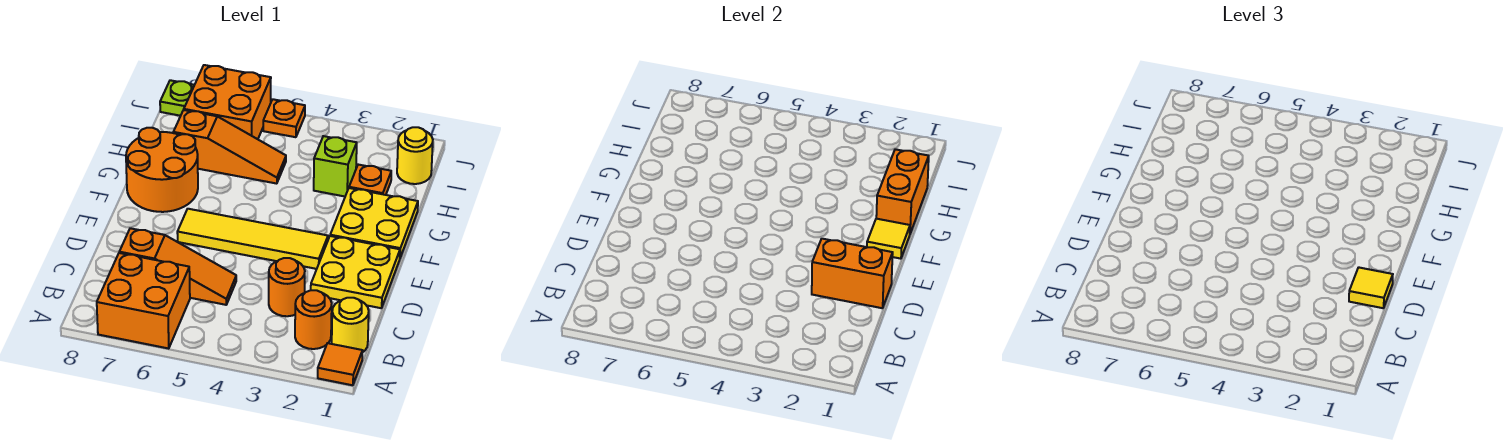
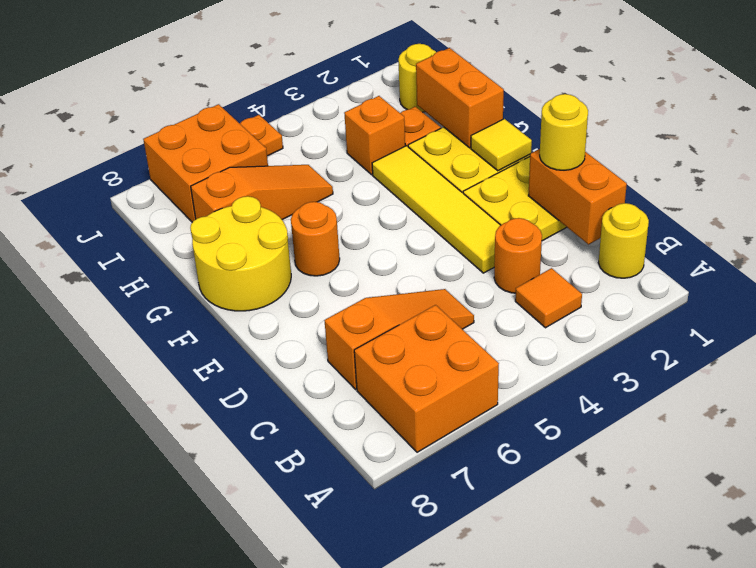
orange 1x1 tile [318,343,362,385] -> orange 1x1 tile moved to [515,268,582,328]
orange 1x1 round brick [295,290,332,349] -> orange 1x1 round brick moved to [291,202,340,276]
orange 1x2 brick [812,239,893,308] -> orange 1x2 brick turned to [528,149,627,244]
yellow 1x1 tile [1349,267,1393,308] -> yellow 1x1 round brick [540,94,588,170]
yellow 1x4 tile [177,209,328,269] -> yellow 1x4 tile turned to [372,146,501,273]
orange 2x2 round brick [126,128,198,212] -> yellow 2x2 round brick [190,196,291,311]
lime 1x1 brick [314,136,357,196] -> orange 1x1 brick [344,96,405,175]
lime 1x1 plate [160,80,194,116] -> none

